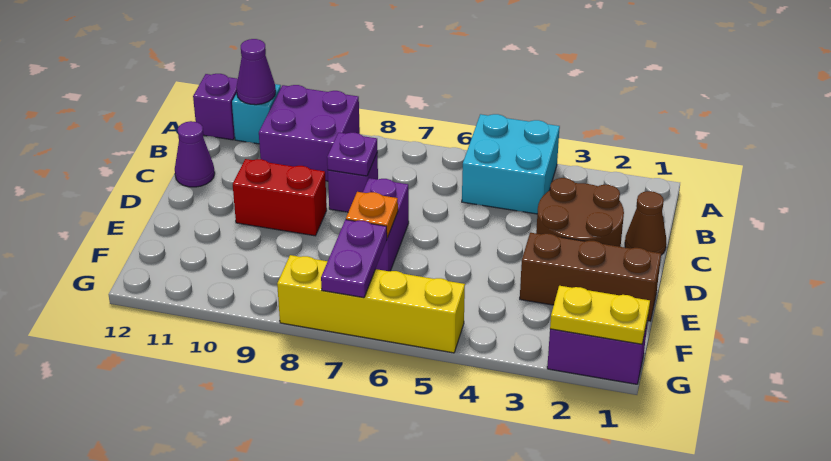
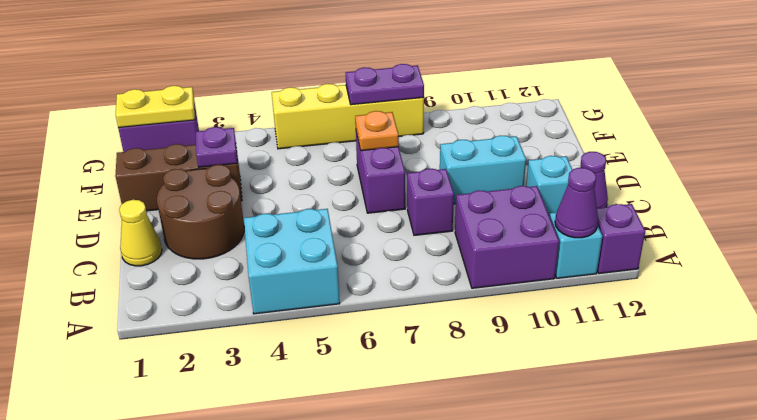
brown 1x1 cone [625,191,666,255] -> yellow 1x1 cone [119,200,162,266]
purple 1x1 plate [327,133,378,176] -> purple 1x1 plate moved to [196,127,237,167]
none -> cyan 1x1 brick [526,156,572,216]
red 1x2 brick [233,159,327,236] -> cyan 1x2 brick [440,135,526,204]
purple 1x2 plate [321,220,387,298] -> purple 1x2 plate turned to [346,64,424,105]

